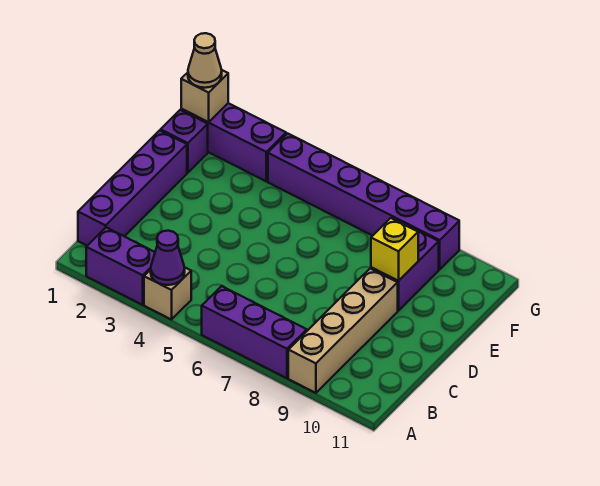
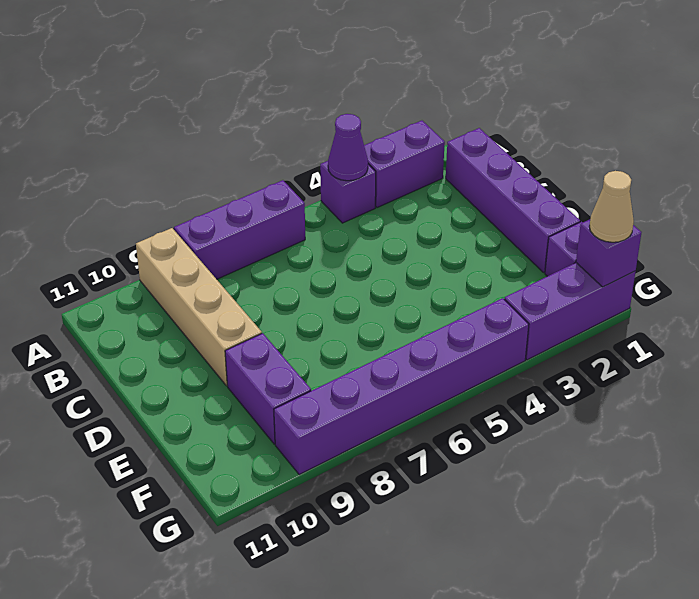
tan 1x1 brick [144,267,191,320] -> purple 1x1 brick [320,161,376,223]
yellow 1x1 brick [371,218,418,281] -> none
tan 1x1 brick [181,70,228,122] -> purple 1x1 brick [576,219,641,287]

